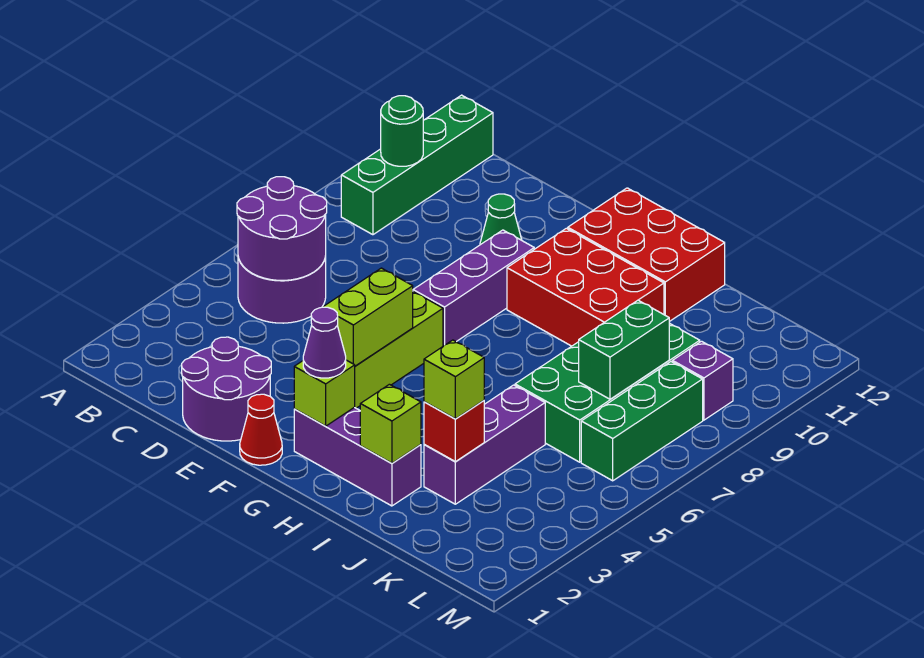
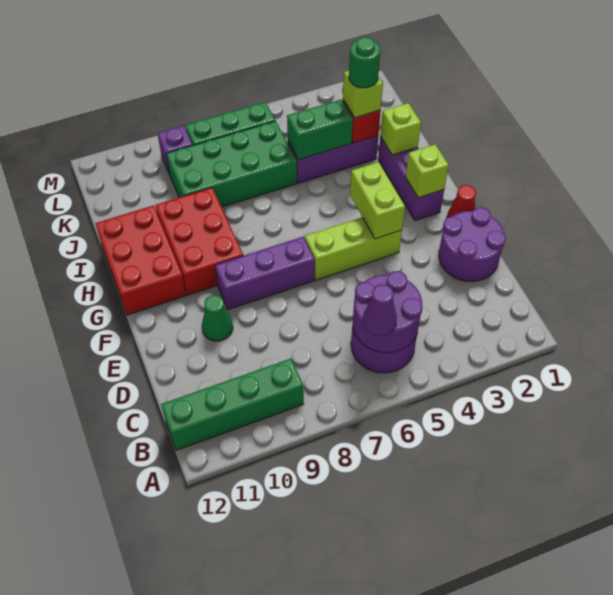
green 1x1 round brick [381,96,423,166] -> green 1x1 round brick moved to [349,37,380,88]
lime 1x2 brick [323,268,413,366] -> lime 1x2 brick turned to [350,162,405,239]
purple 1x1 cone [303,307,346,378] -> purple 1x1 cone moved to [363,284,397,335]
green 1x2 brick [579,300,669,399] -> green 1x2 brick moved to [287,99,353,160]

